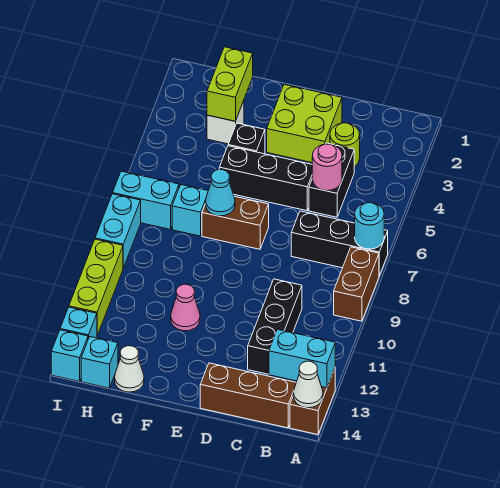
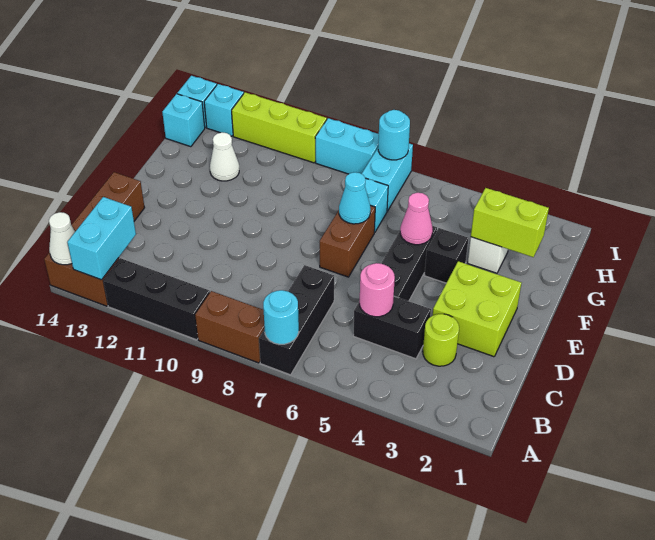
black 1x3 brick [248,279,302,374] -> black 1x3 brick moved to [103,258,210,340]
pink 1x1 cone [171,284,200,331] -> pink 1x1 cone moved to [400,193,433,245]
white 1x1 cone [115,346,144,392] -> white 1x1 cone moved to [210,132,239,181]
none -> cyan 1x1 round brick [378,110,410,160]

